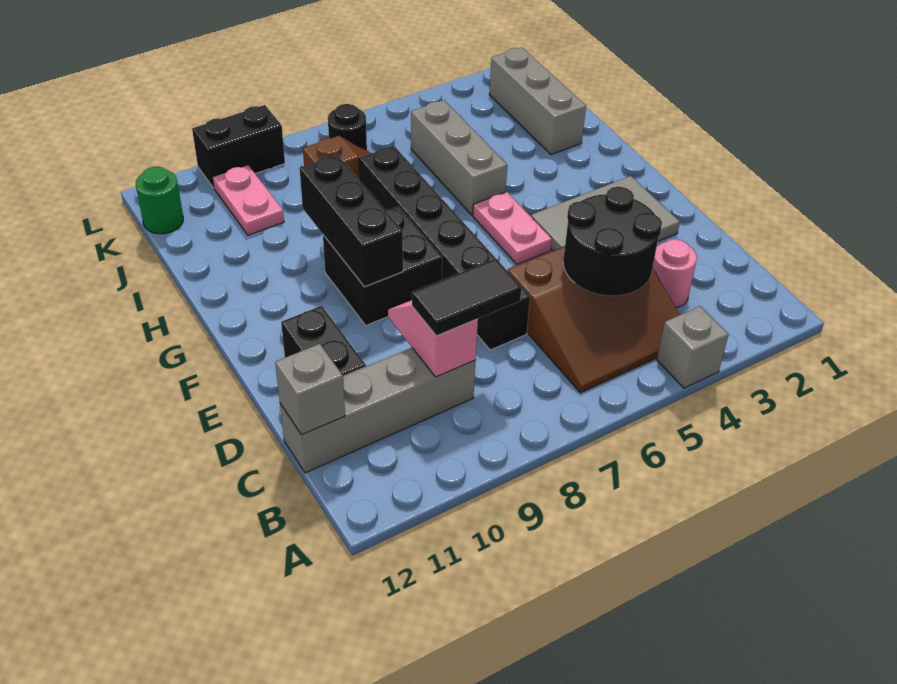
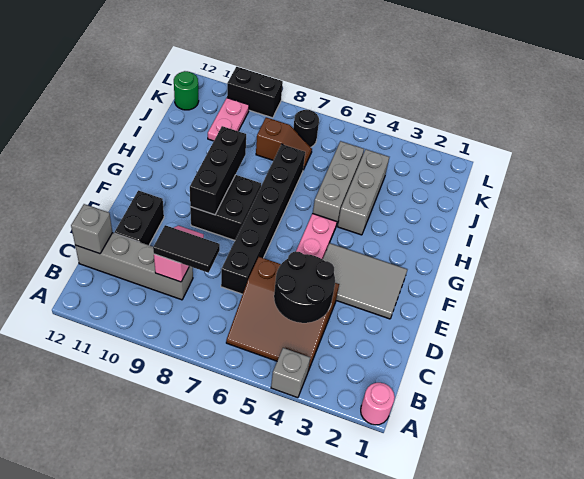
pink 1x1 round brick [653,239,697,308] -> pink 1x1 round brick moved to [361,383,395,425]
grey 1x3 brick [489,47,586,155] -> grey 1x3 brick moved to [338,149,389,235]

